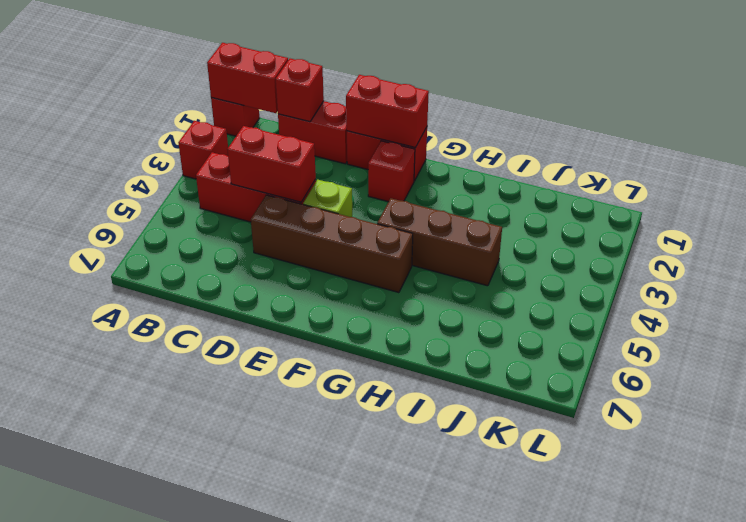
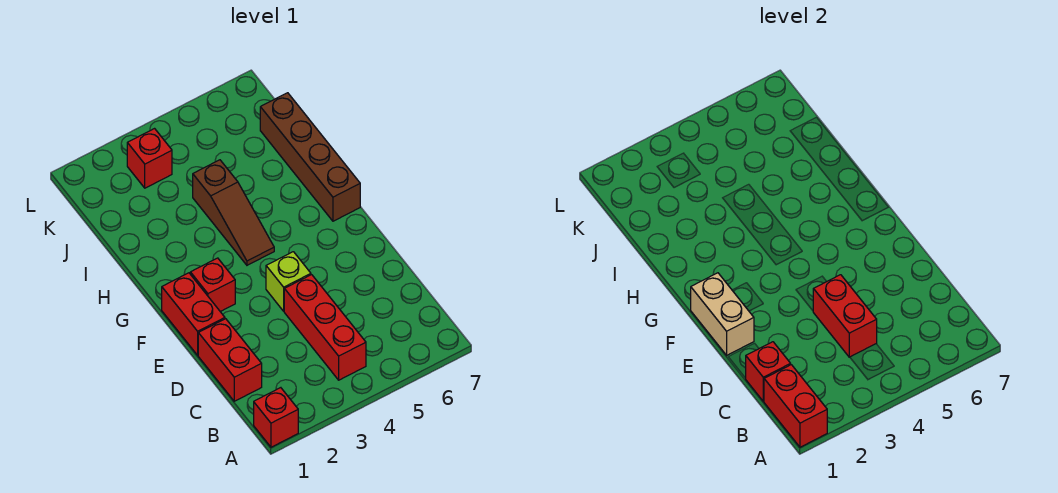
red 1x1 brick [178,121,228,179] -> red 1x1 brick moved to [127,129,172,188]
brown 1x4 brick [251,195,413,293] -> brown 1x4 brick moved to [260,93,360,221]
red 1x2 brick [346,75,429,148] -> tan 1x2 brick [691,273,754,355]
brown 1x3 brick [377,198,502,286] -> brown 1x3 slope [193,160,274,265]

